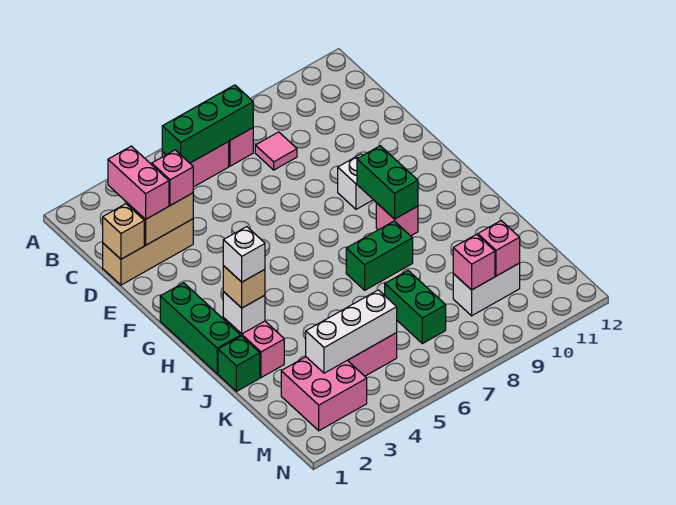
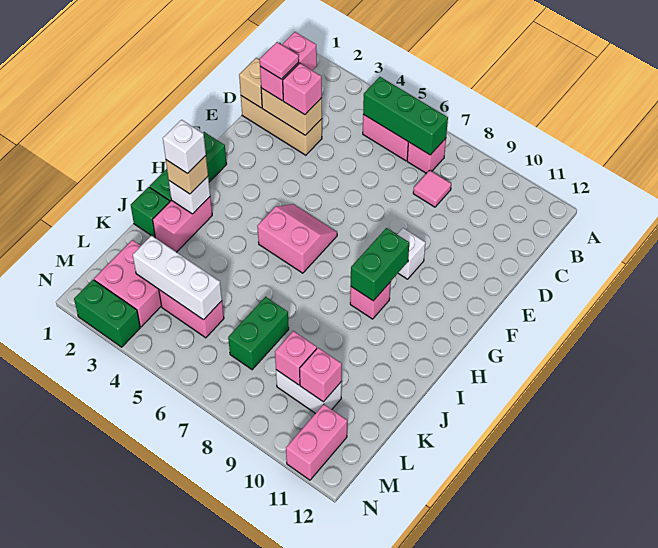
none -> pink 1x1 tile [260,42,299,79]
none -> pink 2x2 slope [257,204,337,273]
green 1x2 brick [346,221,413,290] -> green 1x2 brick moved to [74,280,140,347]
none -> pink 1x2 brick [286,404,347,480]

